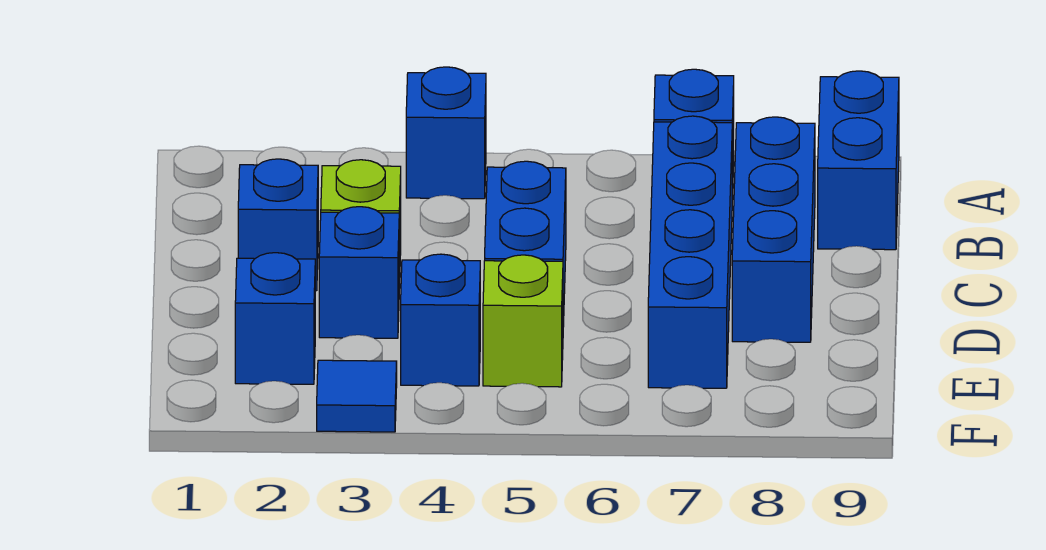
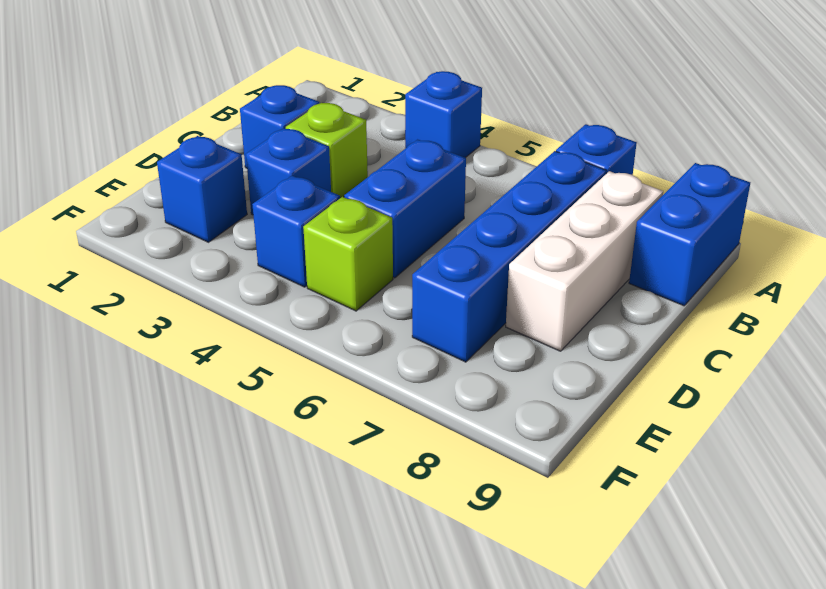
blue 1x3 brick [732,117,815,342] -> white 1x3 brick [506,171,663,351]
blue 1x1 tile [317,360,397,432] -> none

